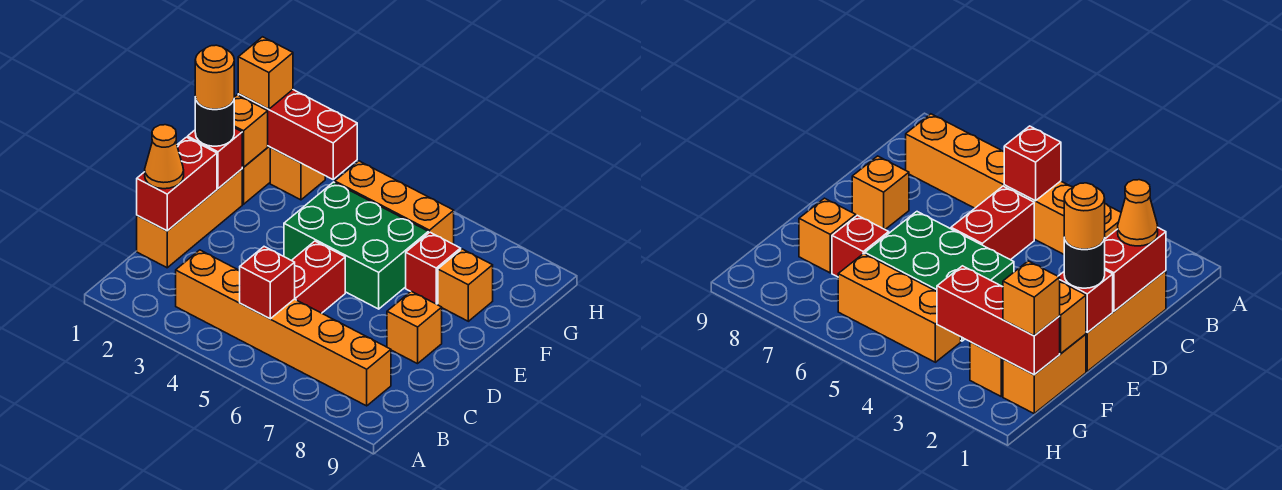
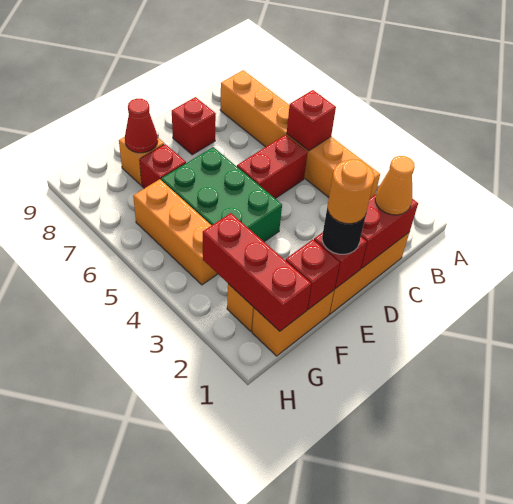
orange 1x1 brick [387,291,442,364] -> red 1x1 brick [172,97,216,155]
orange 1x1 brick [234,95,268,167] -> red 1x1 brick [286,240,340,309]
none -> red 1x1 cone [125,99,158,153]
orange 1x1 brick [238,37,293,109] -> none

